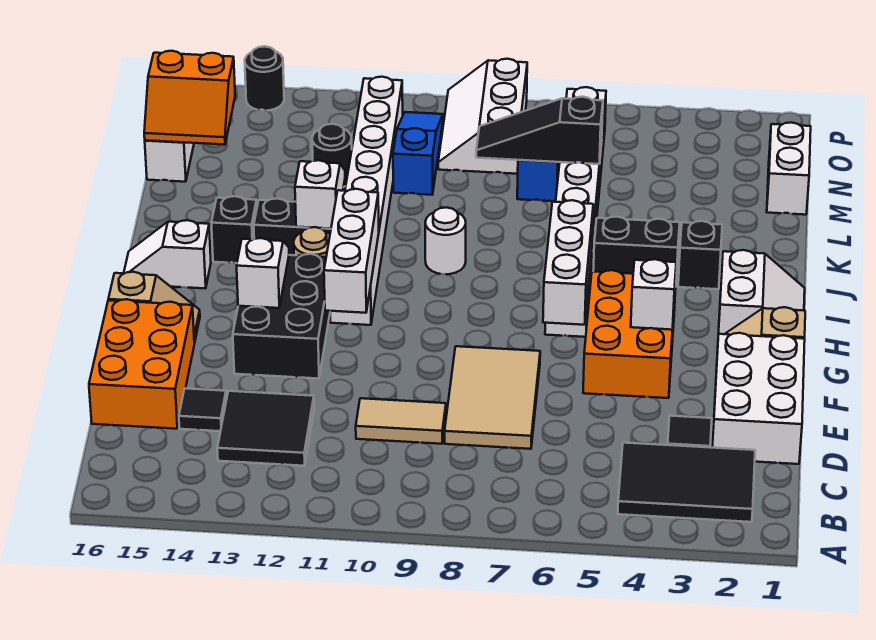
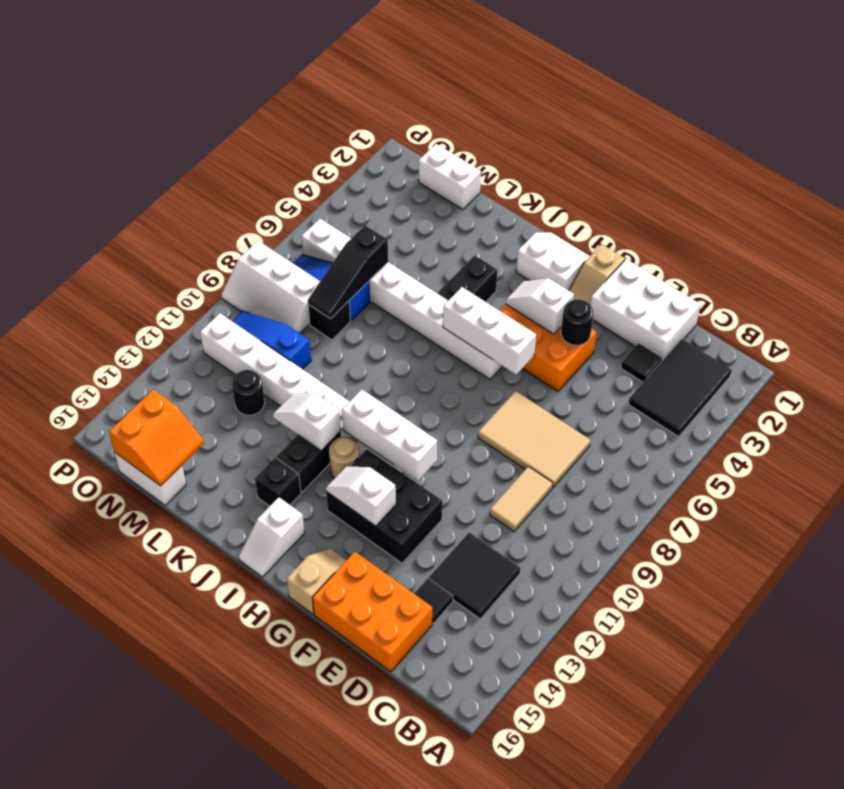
black 1x1 brick [678,221,722,289] -> black 1x1 brick moved to [308,301,351,340]
white 1x1 round brick [425,207,466,274] -> none
black 1x1 round brick [245,46,284,111] -> black 1x1 round brick moved to [561,300,593,345]

